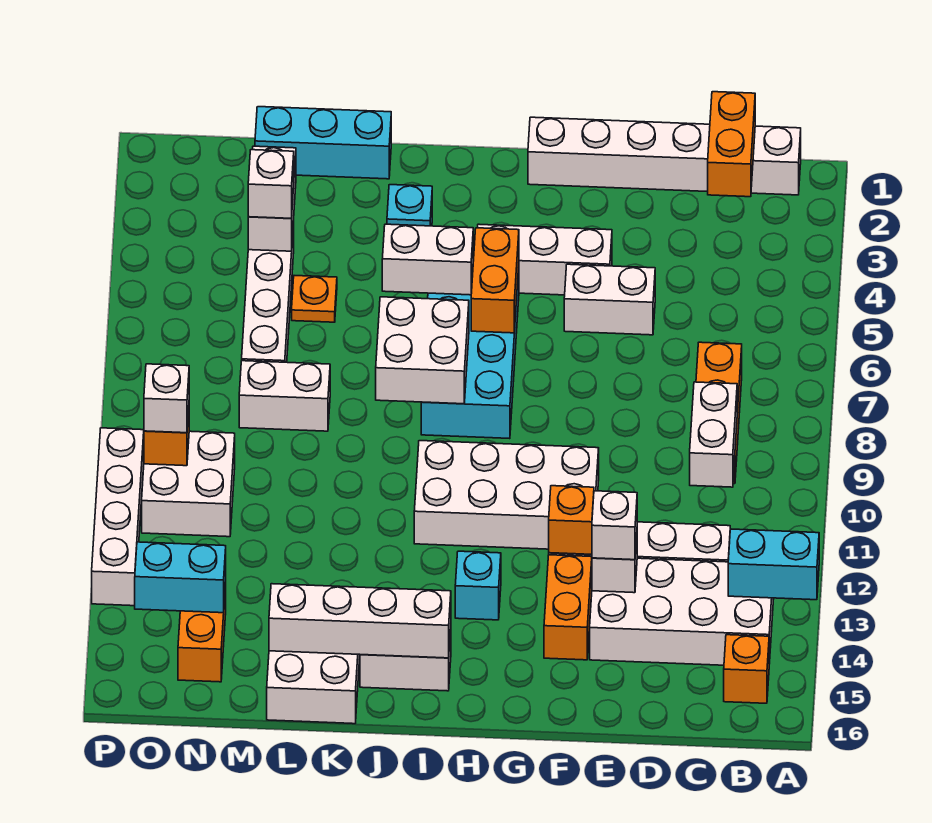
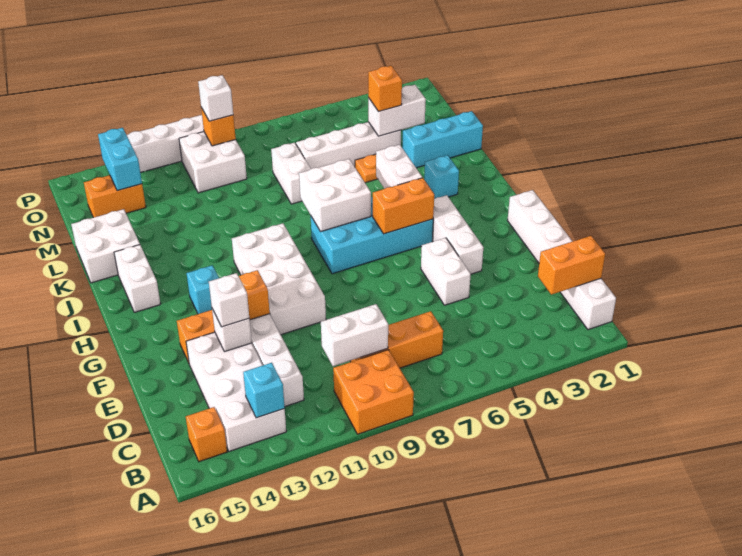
none -> orange 2x2 brick [333,350,414,434]
cyan 1x2 brick [728,529,819,600] -> cyan 1x1 brick [243,363,285,418]
white 1x4 brick [269,584,451,658] -> none
cyan 1x3 brick [255,107,391,179] -> cyan 1x3 brick turned to [402,111,483,168]
white 1x1 brick [248,150,294,218] -> orange 1x1 brick [368,66,402,112]

